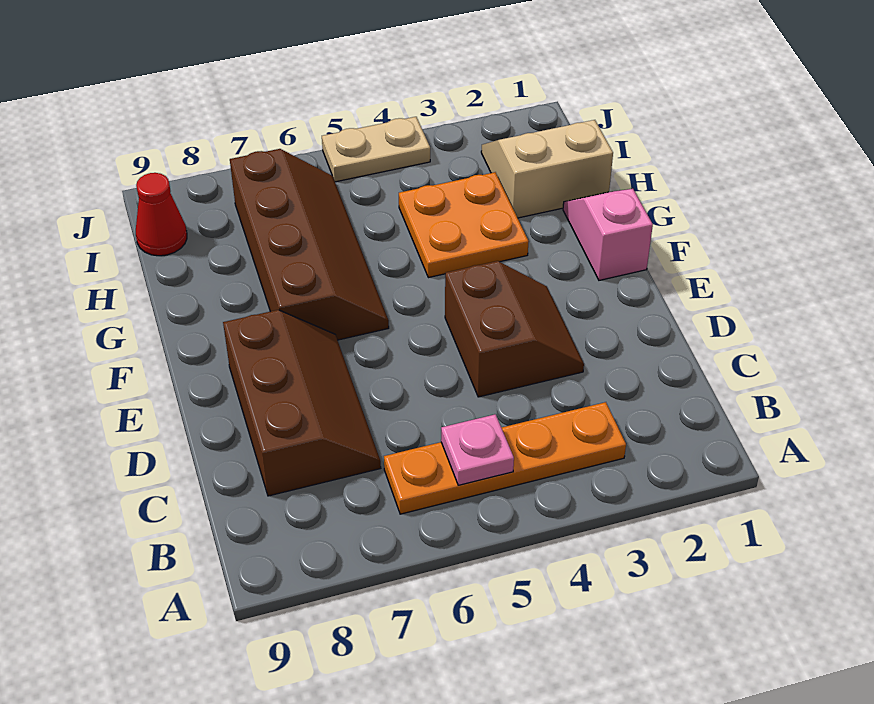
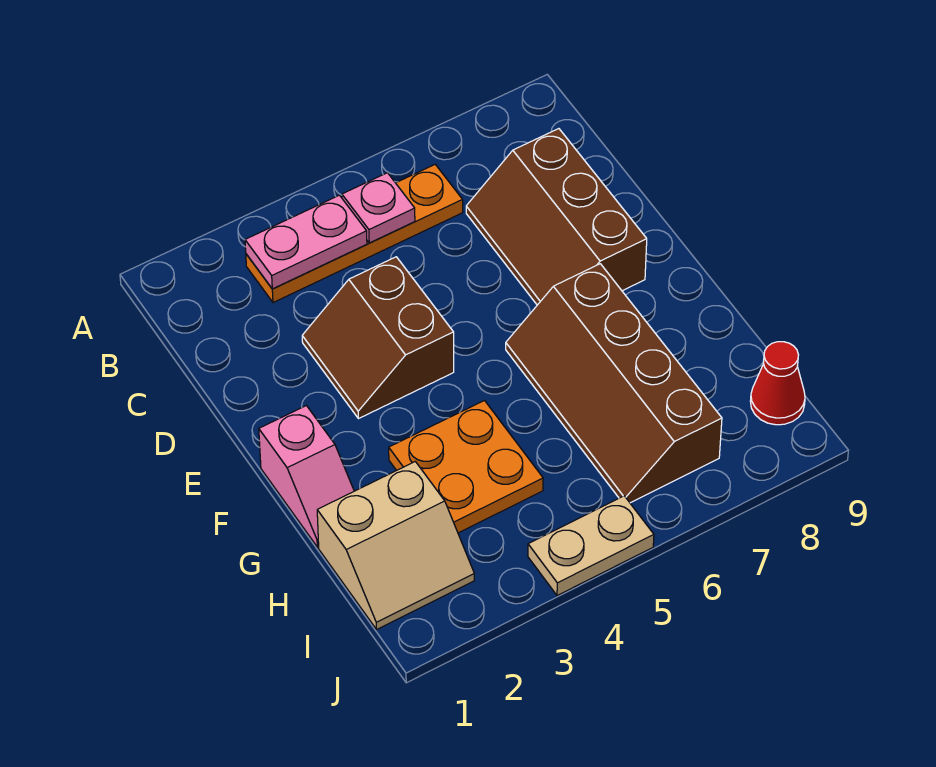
none -> pink 1x2 plate [245,195,367,289]

